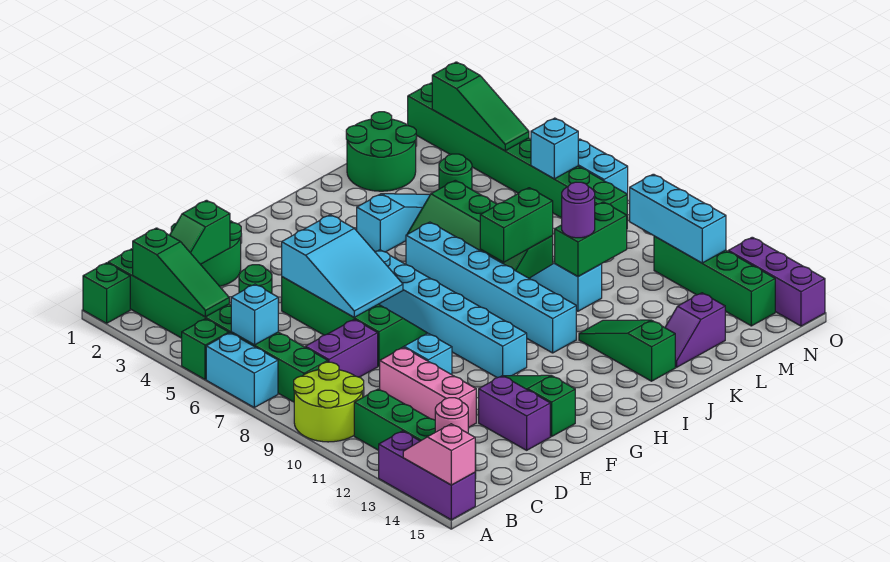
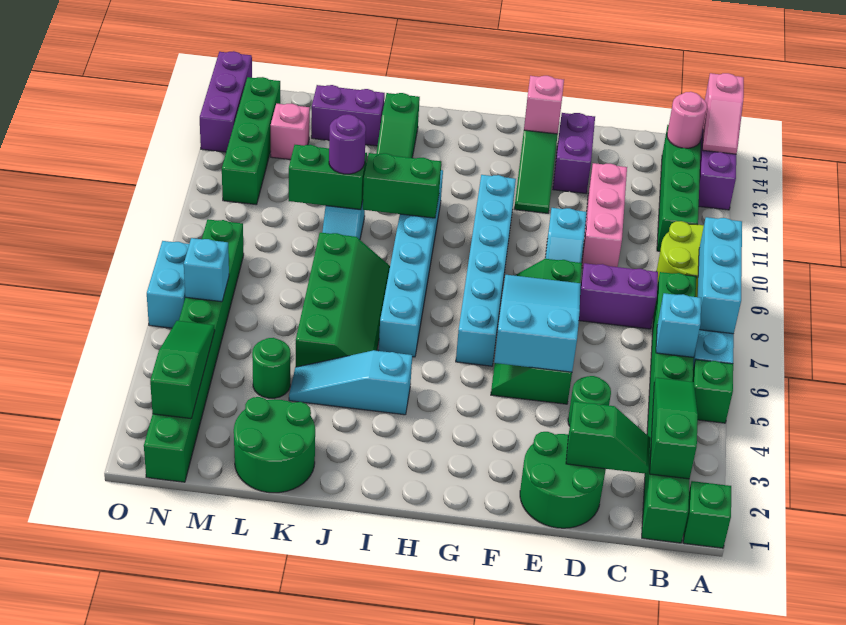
none -> pink 1x1 brick [524,76,564,134]
green 1x2 brick [480,188,553,262] -> green 1x2 brick moved to [363,153,441,218]
purple 1x2 slope [665,293,725,367] -> purple 1x2 brick [311,85,385,146]
none -> pink 1x1 brick [271,104,310,160]
cyan 1x3 brick [630,174,726,263] -> cyan 1x3 brick moved to [698,217,742,334]

